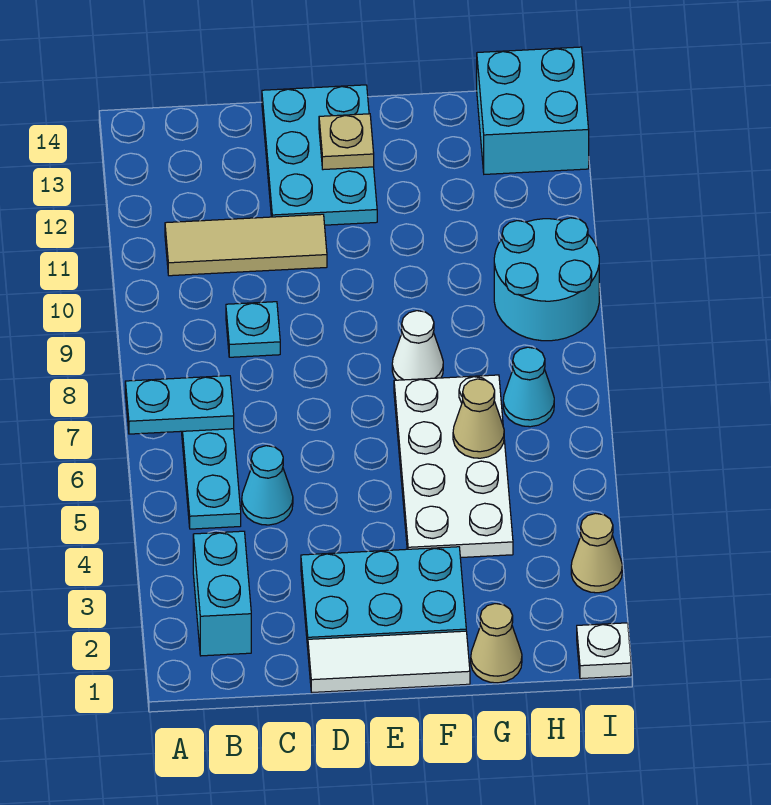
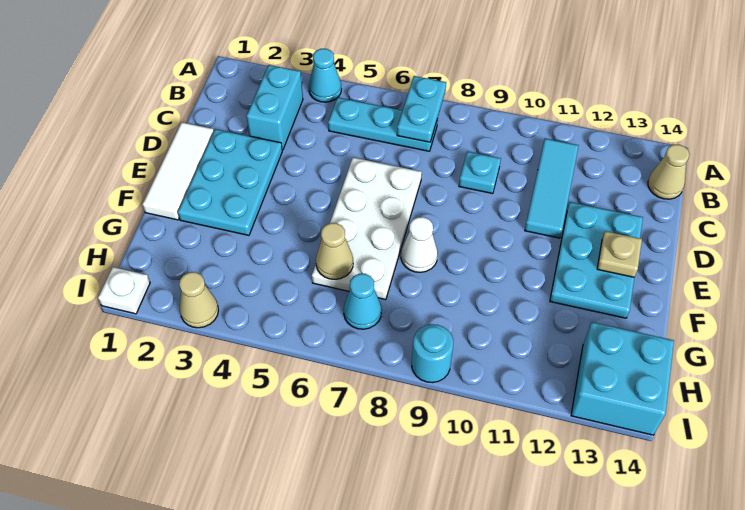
cyan 1x2 brick [193,531,251,656] -> cyan 1x2 brick turned to [247,65,303,150]
tan 1x3 tile [165,214,327,276] -> cyan 1x3 tile [525,139,579,238]
cyan 1x1 cone [242,446,293,525] -> cyan 1x1 cone moved to [309,49,341,102]
cyan 2x3 plate [262,85,377,225] -> cyan 2x3 plate turned to [550,202,643,318]
white 2x4 plate [394,375,513,558] -> white 2x4 plate turned to [312,158,422,300]
tan 1x1 cone [471,604,522,683] -> tan 1x1 cone moved to [648,145,690,199]
cyan 2x2 round brick [494,218,599,341] -> cyan 1x1 round brick [412,324,453,383]

